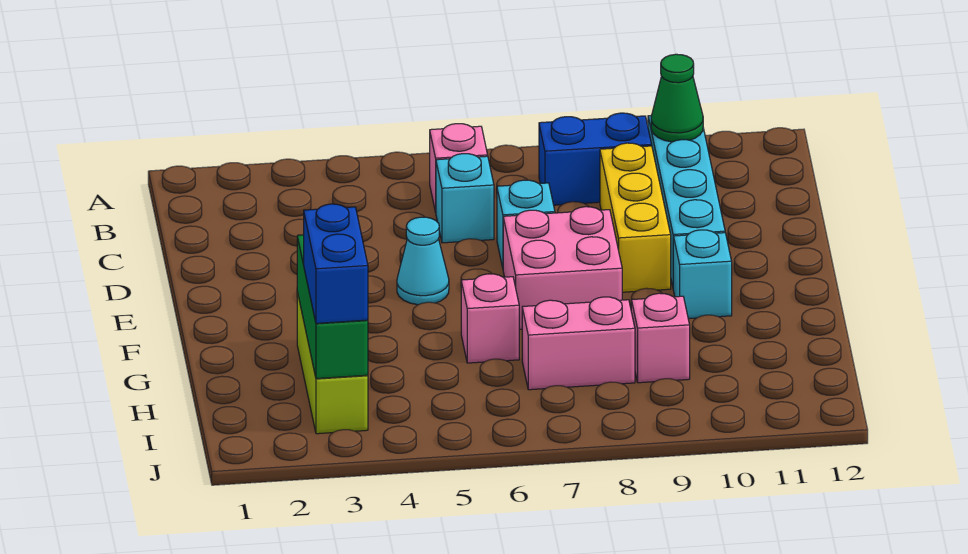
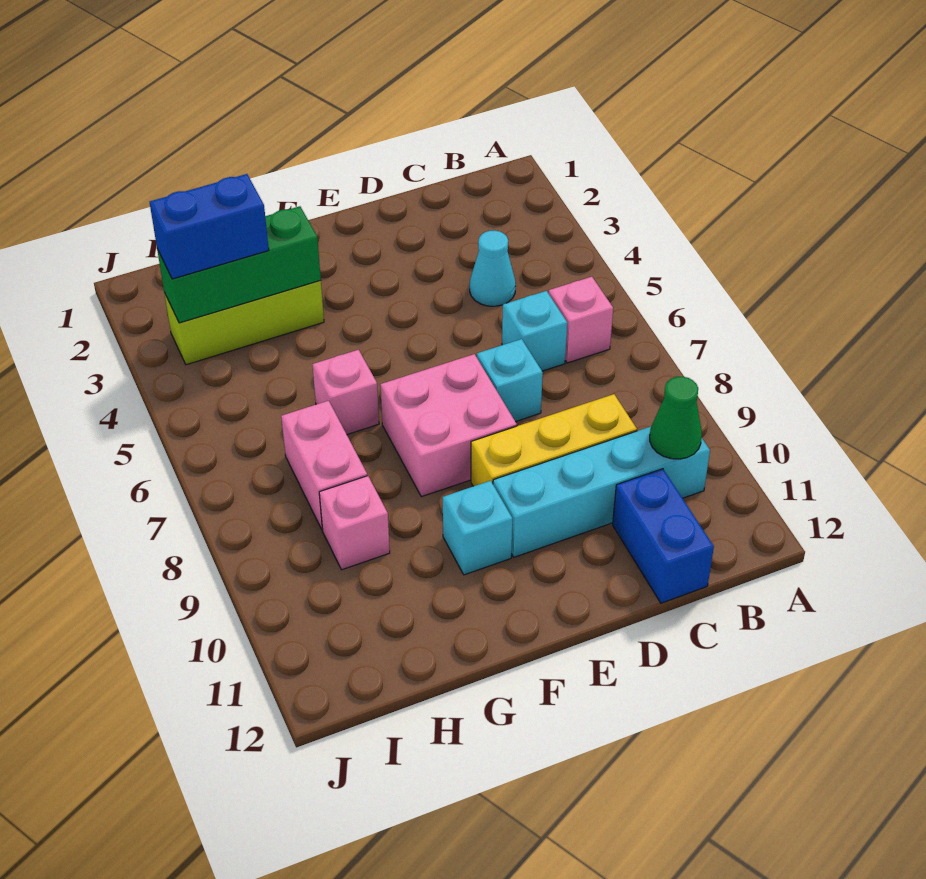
blue 1x2 brick [539,113,652,205] -> blue 1x2 brick moved to [613,469,714,603]
cyan 1x1 cone [397,217,449,305] -> cyan 1x1 cone moved to [470,230,516,306]

